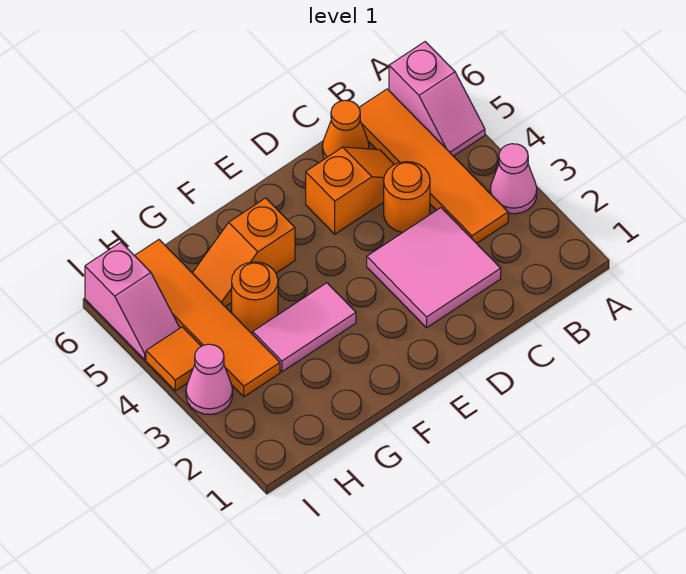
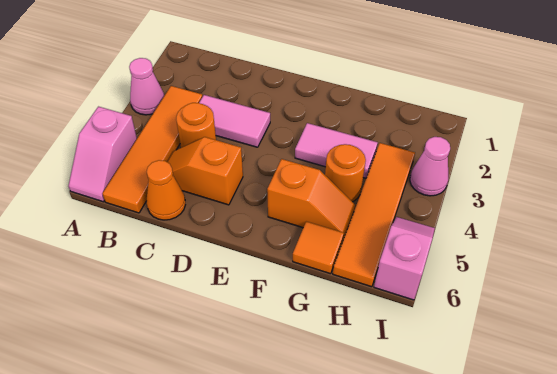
pink 1x2 slope [389,42,485,156] -> pink 1x2 slope turned to [69,107,137,202]
pink 2x2 tile [367,208,501,328] -> pink 1x2 tile [199,95,270,147]
orange 1x1 tile [146,327,201,391] -> orange 1x1 tile moved to [293,221,344,274]

